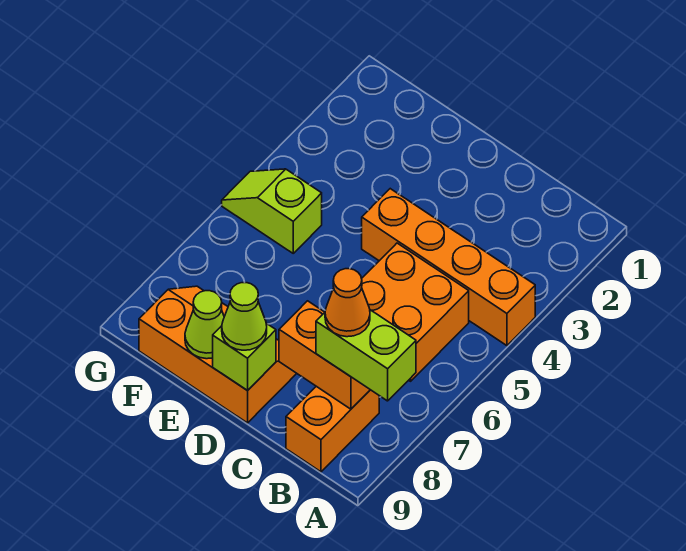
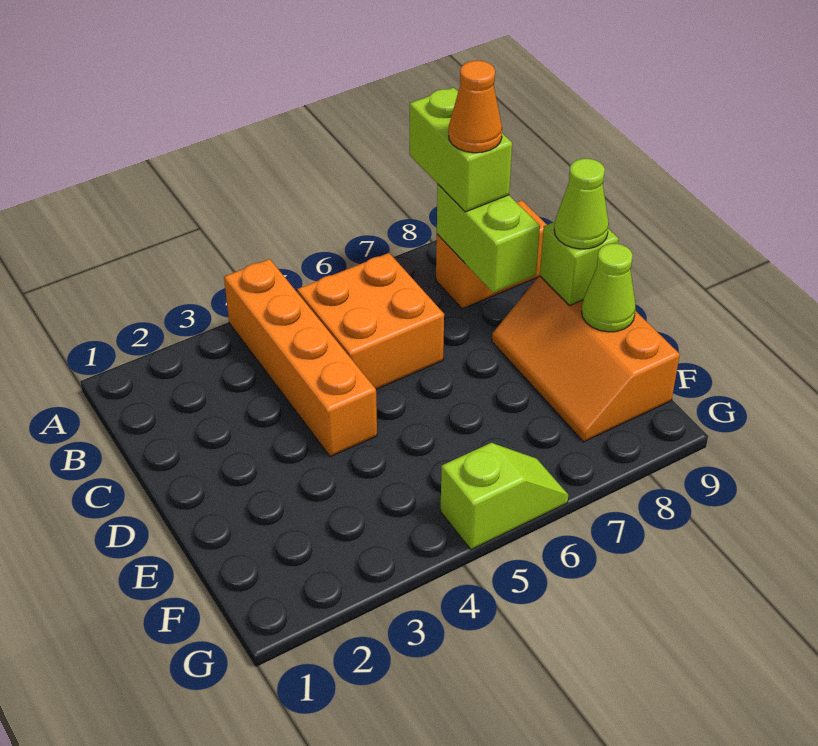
orange 1x2 brick [279,301,370,409] -> lime 1x2 brick [437,185,540,293]
lime 1x2 slope [222,169,322,253] -> lime 1x2 slope turned to [440,443,568,550]

